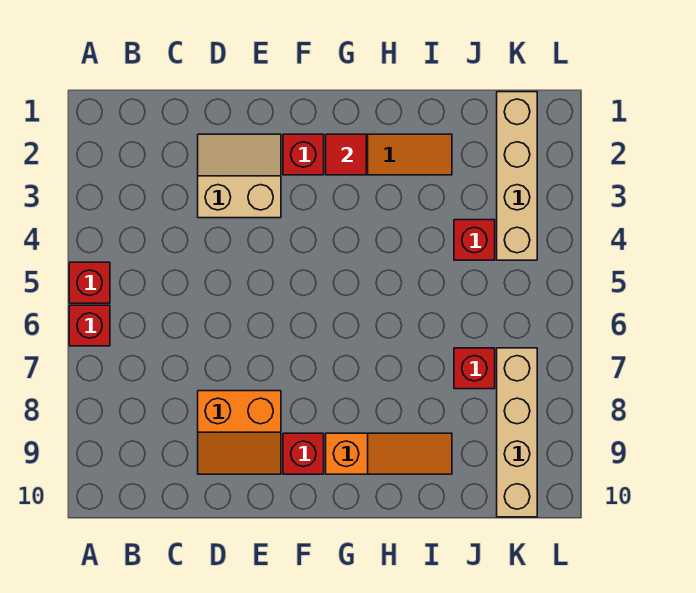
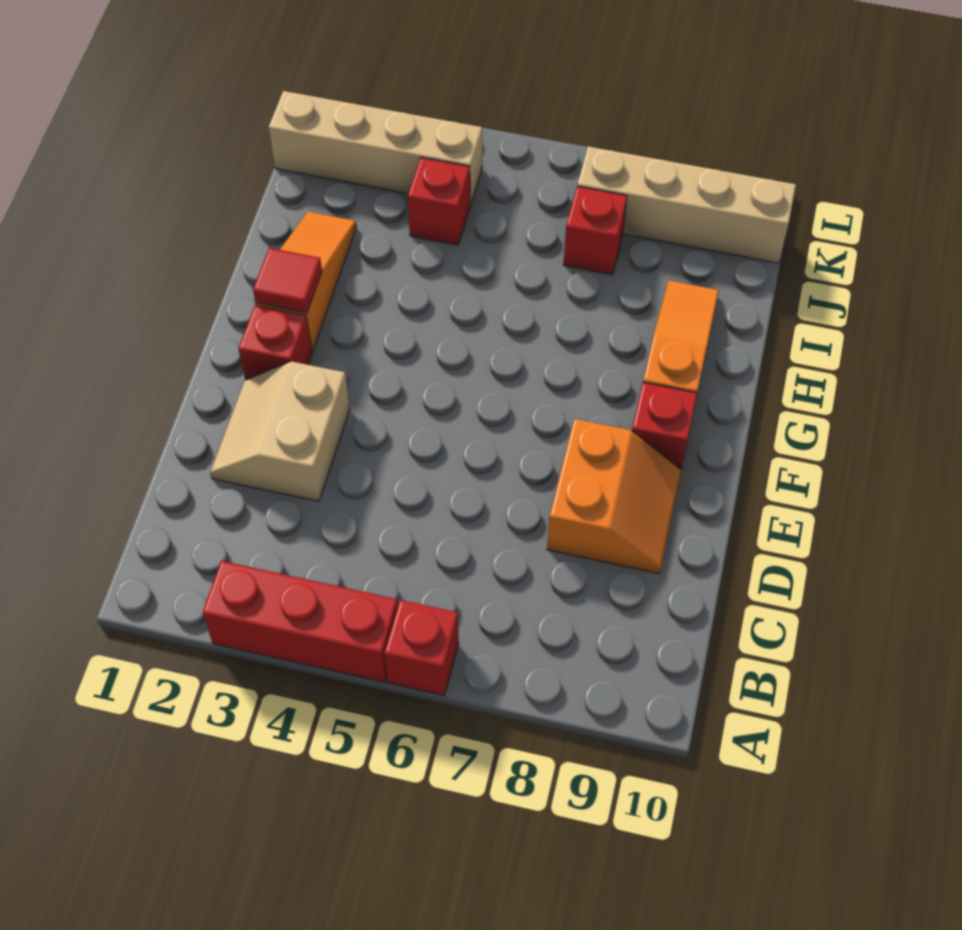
red 1x1 brick [69,262,110,303] -> red 1x3 brick [203,561,398,682]

